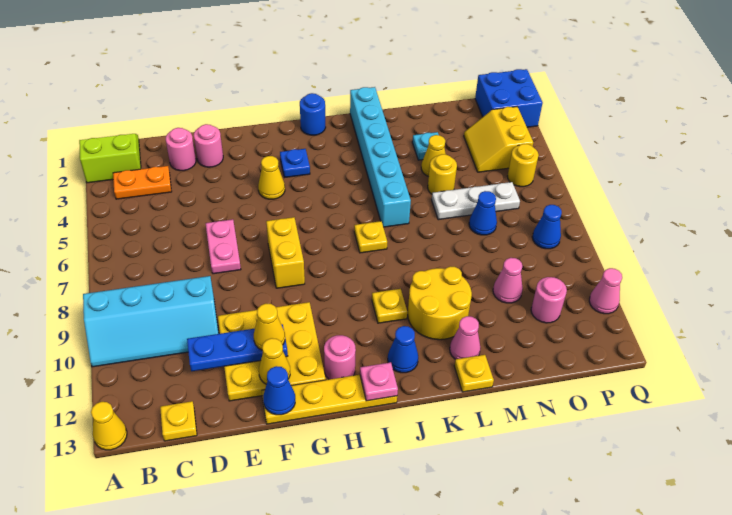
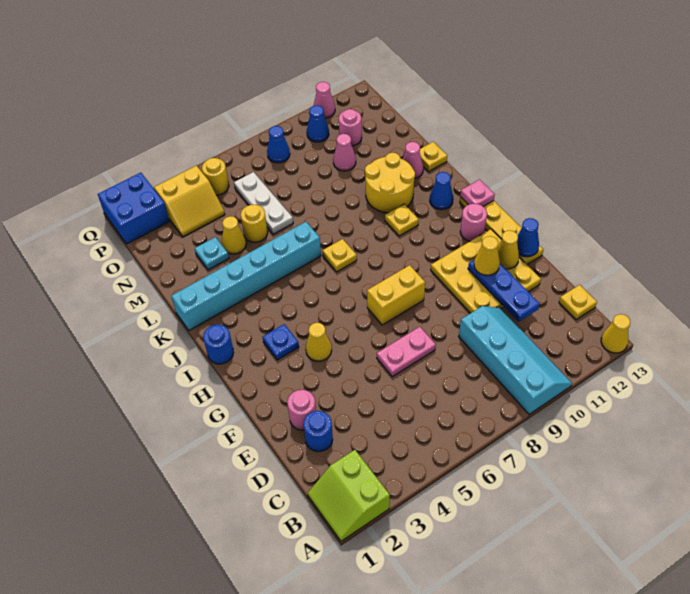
orange 1x2 plate [113,166,172,199] -> none
pink 1x1 round brick [166,128,196,171] -> blue 1x1 round brick [303,411,333,452]
blue 1x1 cone [469,191,497,235] -> blue 1x1 cone moved to [307,105,329,142]

